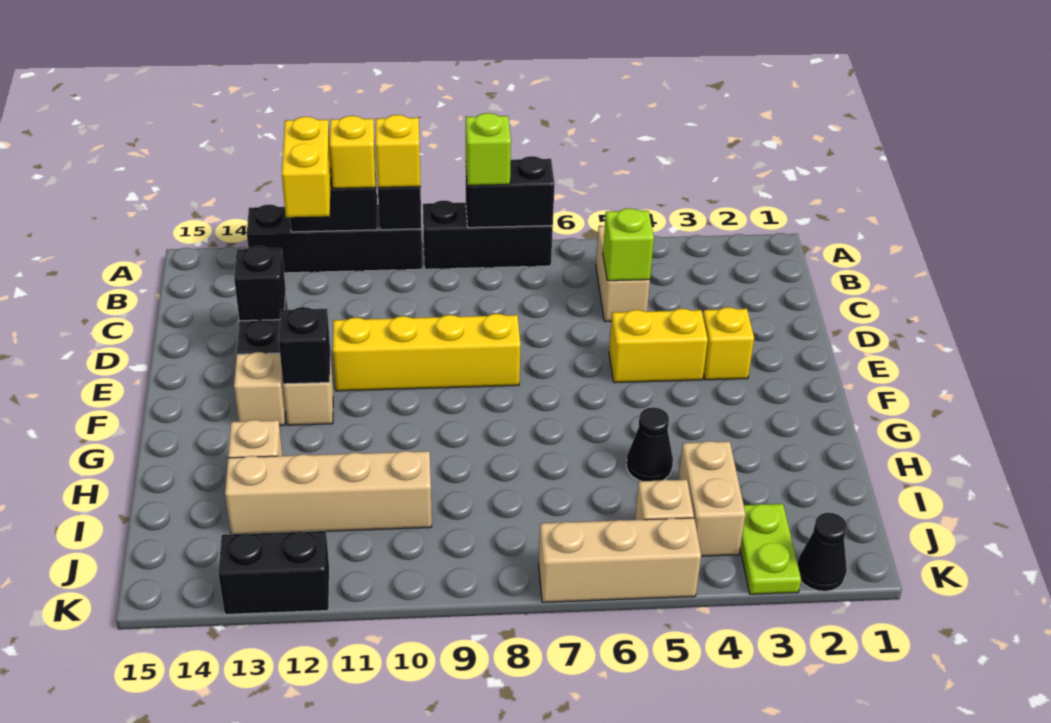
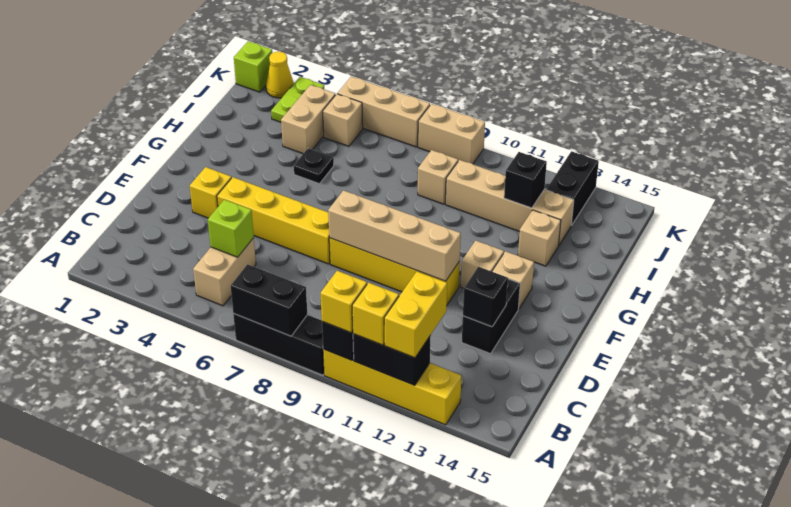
lime 1x1 brick [466,113,511,185] -> lime 1x1 brick moved to [234,41,272,92]
black 1x4 brick [247,205,422,273] -> yellow 1x4 brick [323,349,461,425]
yellow 1x2 brick [609,309,708,383] -> yellow 1x4 brick [217,177,330,264]
none -> tan 1x4 brick [328,190,461,281]
black 1x1 brick [279,307,330,384] -> black 1x1 brick moved to [504,152,547,208]
black 1x1 cone [626,407,673,481] -> black 1x1 plate [294,148,334,184]
none -> tan 1x1 brick [418,150,458,204]
black 1x1 cone [797,513,847,591] -> yellow 1x1 cone [266,51,294,98]
none -> tan 1x2 brick [418,104,485,164]
black 1x2 brick [218,531,330,614] -> black 1x2 brick turned to [546,151,599,225]

